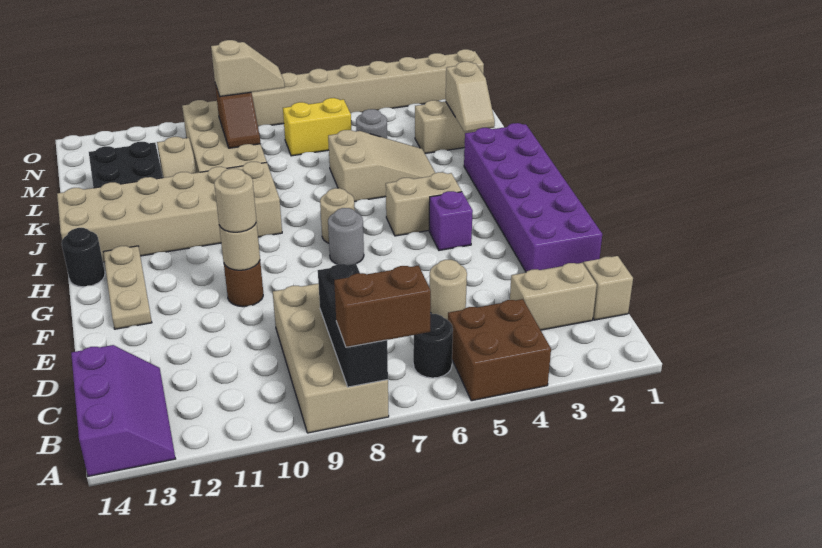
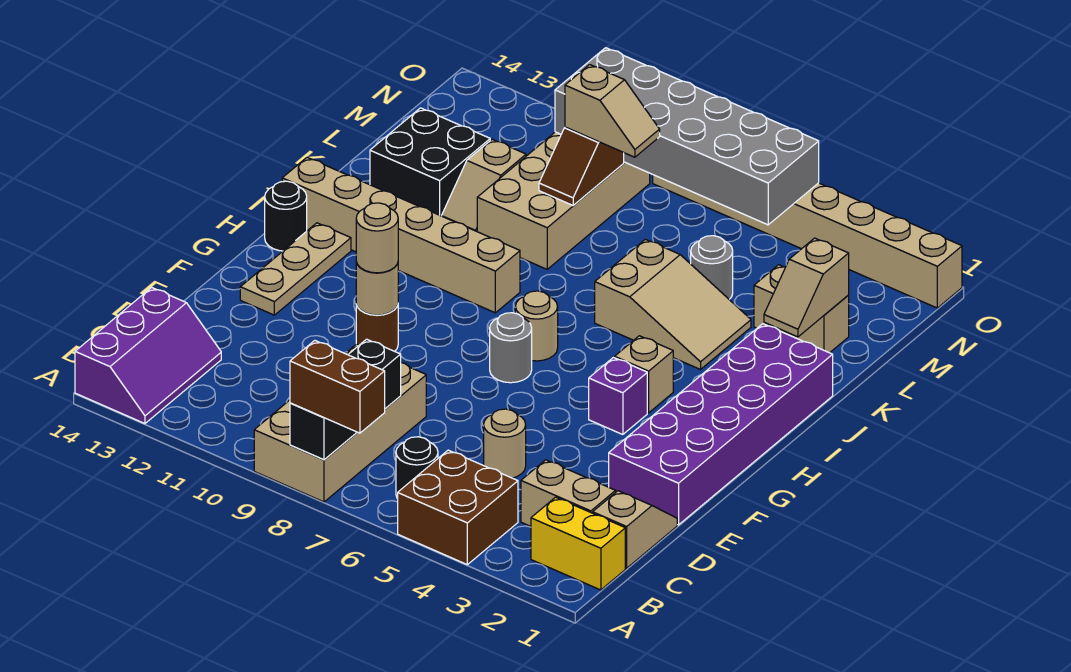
tan 1x2 brick [386,172,462,236] -> tan 1x1 brick [615,336,673,413]
tan 2x6 brick [57,162,282,262] -> tan 1x6 brick [282,158,520,313]
yellow 1x2 brick [283,98,351,156] -> yellow 1x2 brick moved to [531,497,625,590]
none -> grey 2x6 brick [555,48,819,225]

